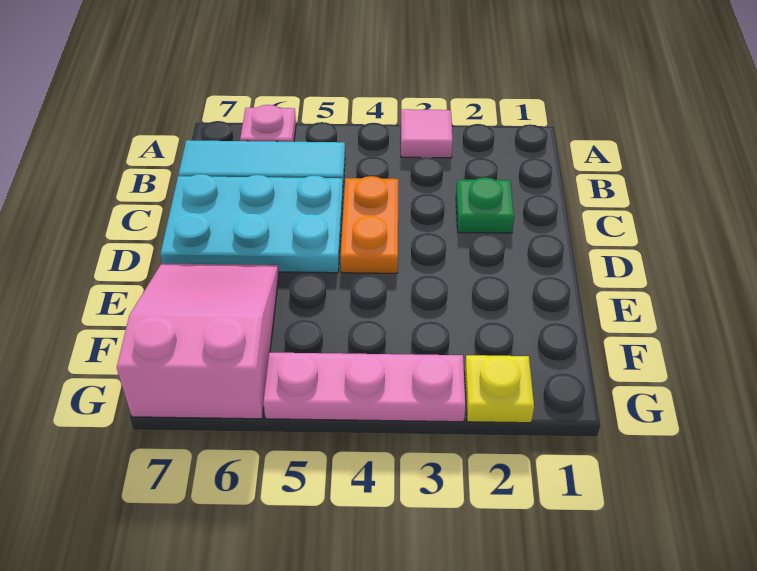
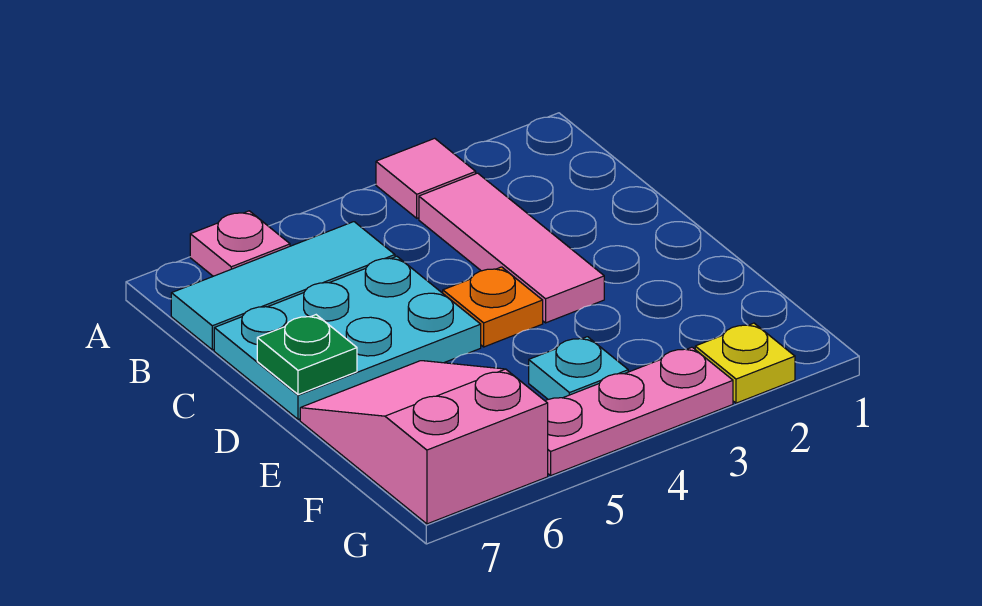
none -> pink 1x3 tile [419,173,604,323]
green 1x1 plate [456,178,514,233] -> green 1x1 plate moved to [257,315,357,395]
orange 1x2 plate [341,176,398,273] -> orange 1x1 plate [443,267,543,347]
none -> cyan 1x1 plate [529,337,628,399]

